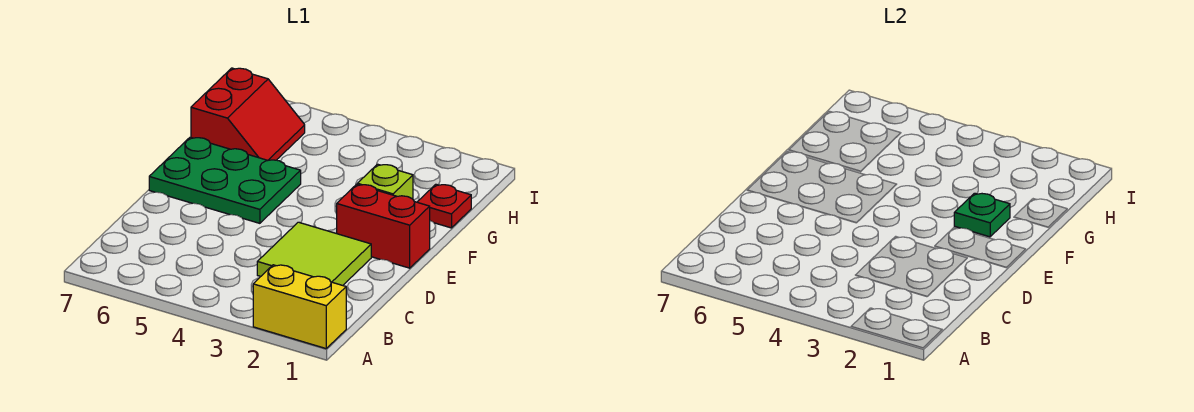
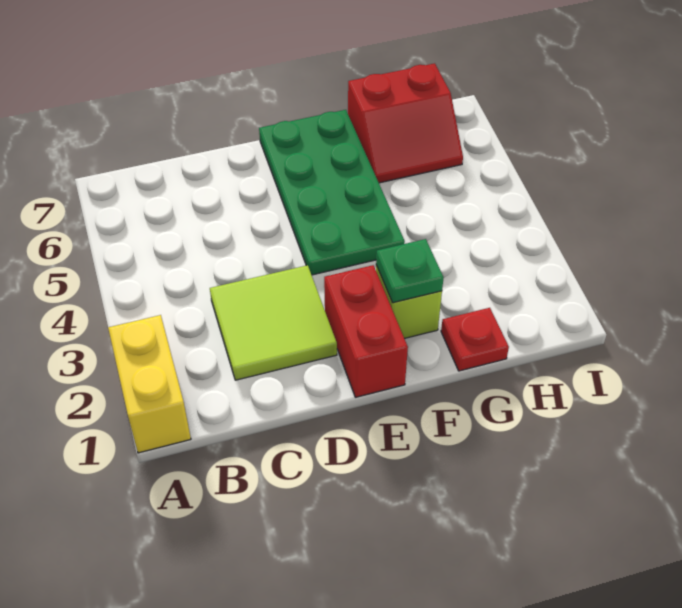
green 2x3 plate [149,137,301,223] -> green 2x4 plate [259,110,405,275]

